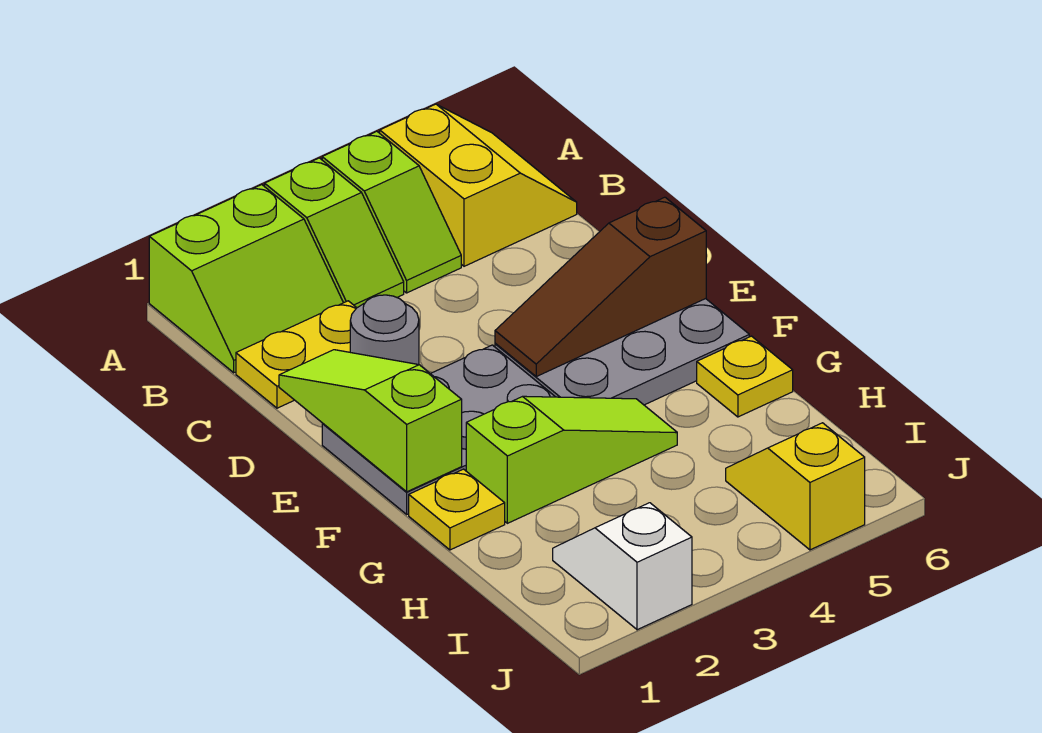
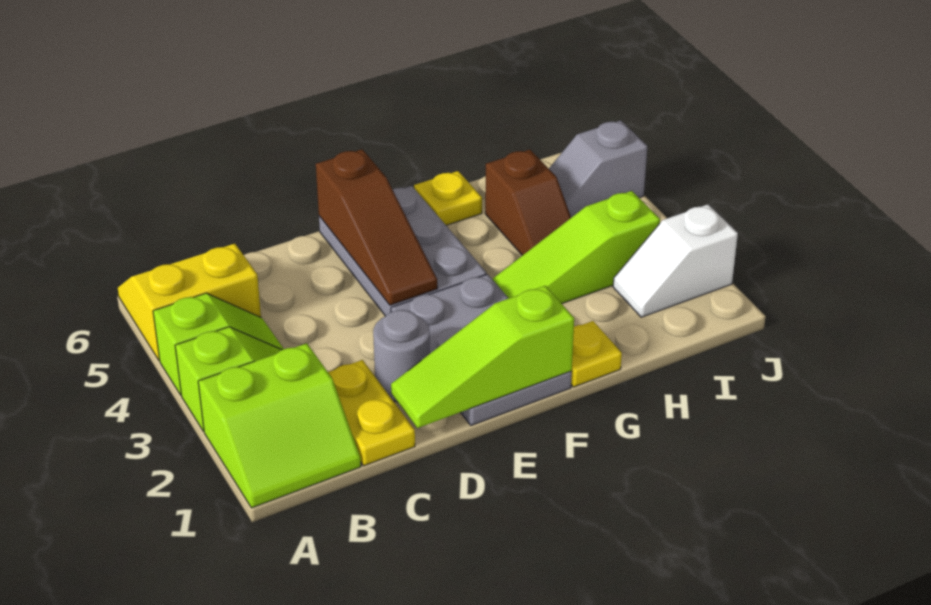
lime 2x2 slope [149,185,343,373] -> lime 2x2 slope turned to [198,343,361,508]
lime 1x3 slope [466,396,677,523] -> lime 1x3 slope turned to [493,191,660,304]
none -> brown 1x2 slope [485,150,571,255]
yellow 1x2 slope [726,423,865,550] -> grey 1x2 slope [549,120,647,218]

